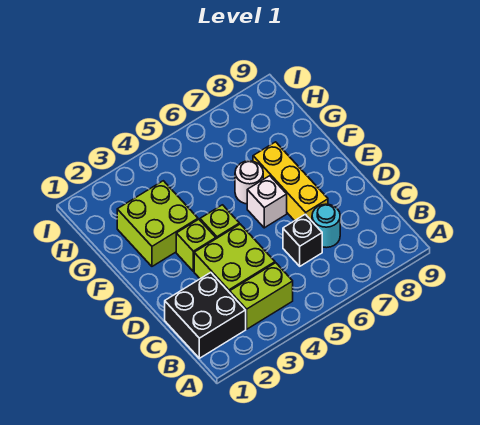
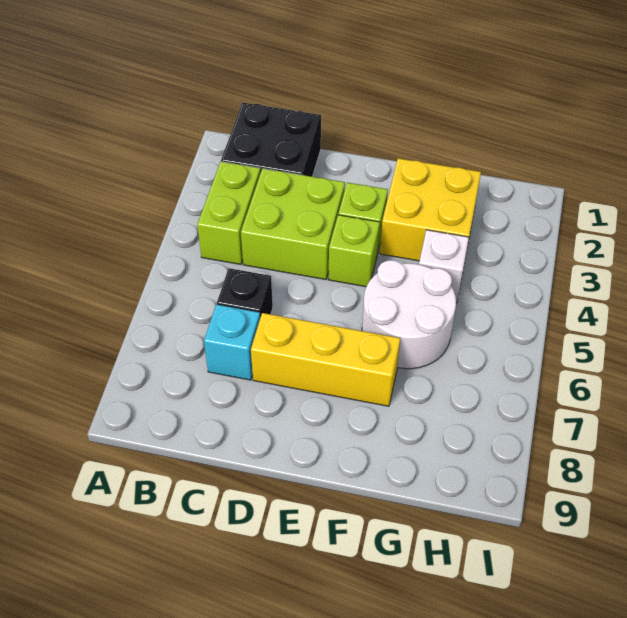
cyan 1x1 round brick [312,204,340,248] -> cyan 1x1 brick [204,305,260,380]
white 1x1 brick [247,176,287,228] -> white 1x1 brick moved to [419,230,469,303]
lime 2x2 brick [117,181,198,266] -> yellow 2x2 brick [380,158,481,261]
white 1x1 round brick [235,161,263,204] -> white 2x2 round brick [362,260,456,369]

